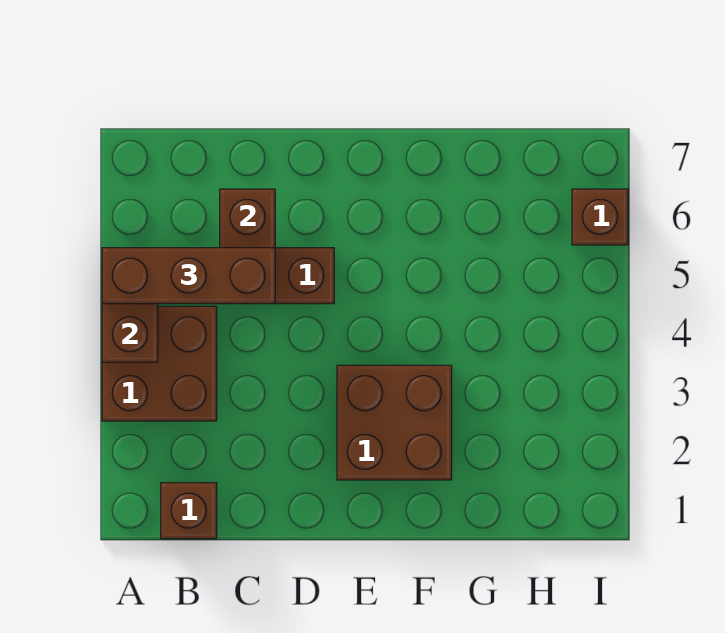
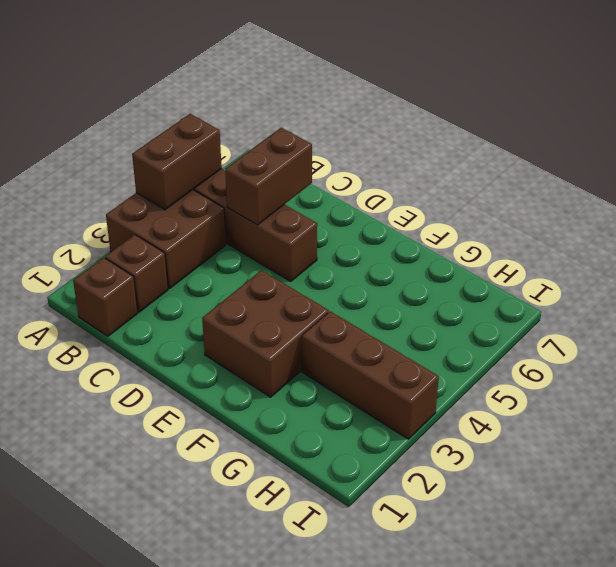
brown 1x3 brick [102,248,275,304] -> brown 1x3 brick moved to [302,311,439,439]
brown 1x1 brick [572,189,628,245] -> brown 1x1 brick moved to [105,235,168,312]

